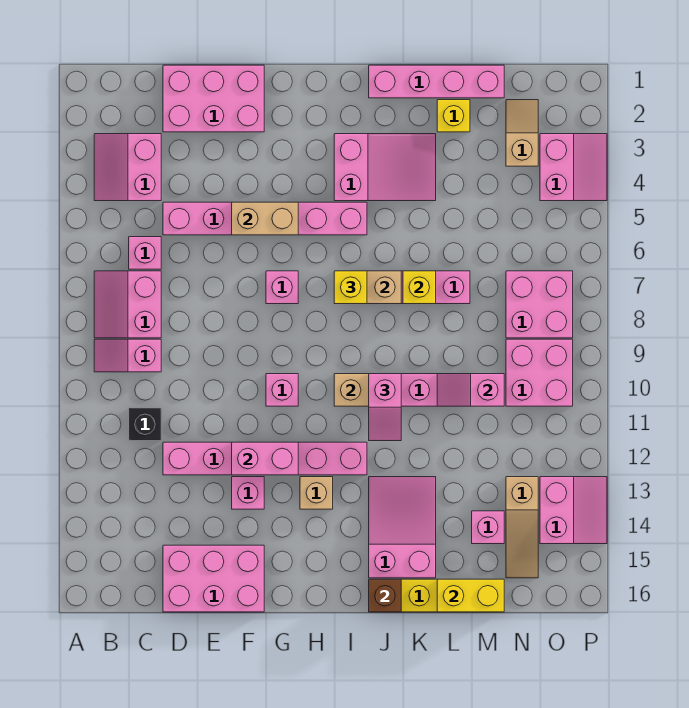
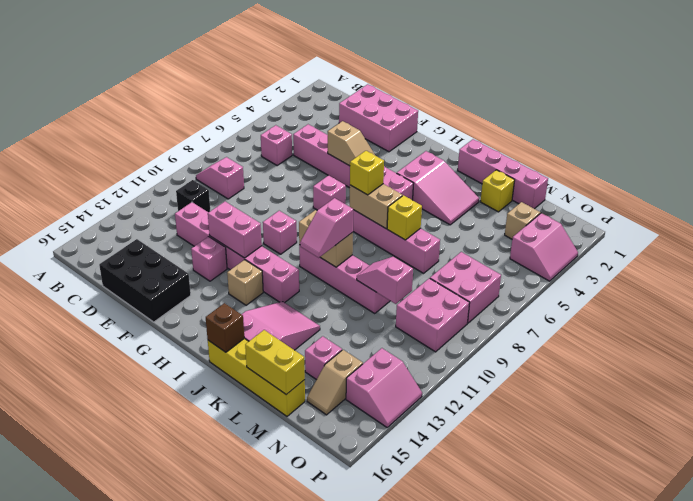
pink 2x2 slope [94,134,161,201] -> none
pink 2x2 slope [94,271,161,338] -> none
pink 2x3 brick [163,545,264,612] -> black 2x3 brick [99,239,191,322]
tan 1x2 brick [232,202,298,235] -> tan 1x2 slope [328,121,375,166]
tan 1x3 slope [506,477,538,578] -> tan 1x2 slope [307,350,363,415]

